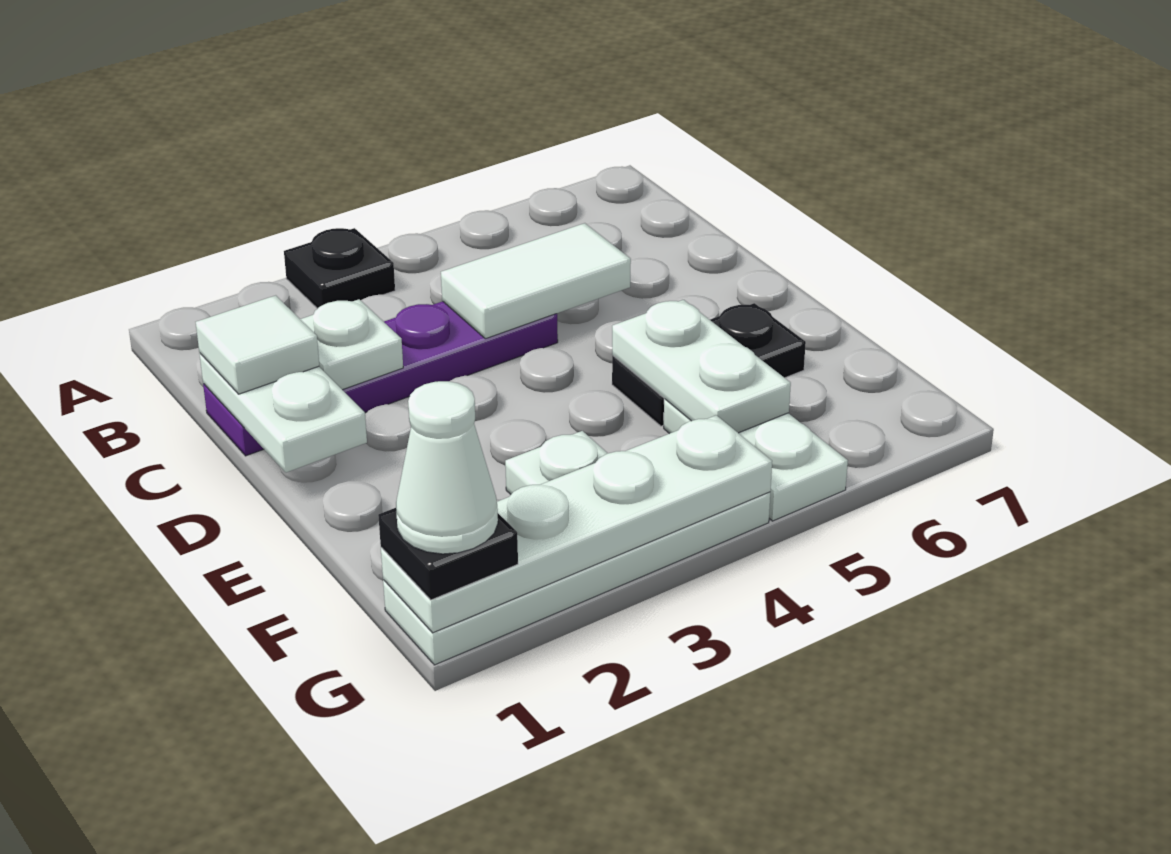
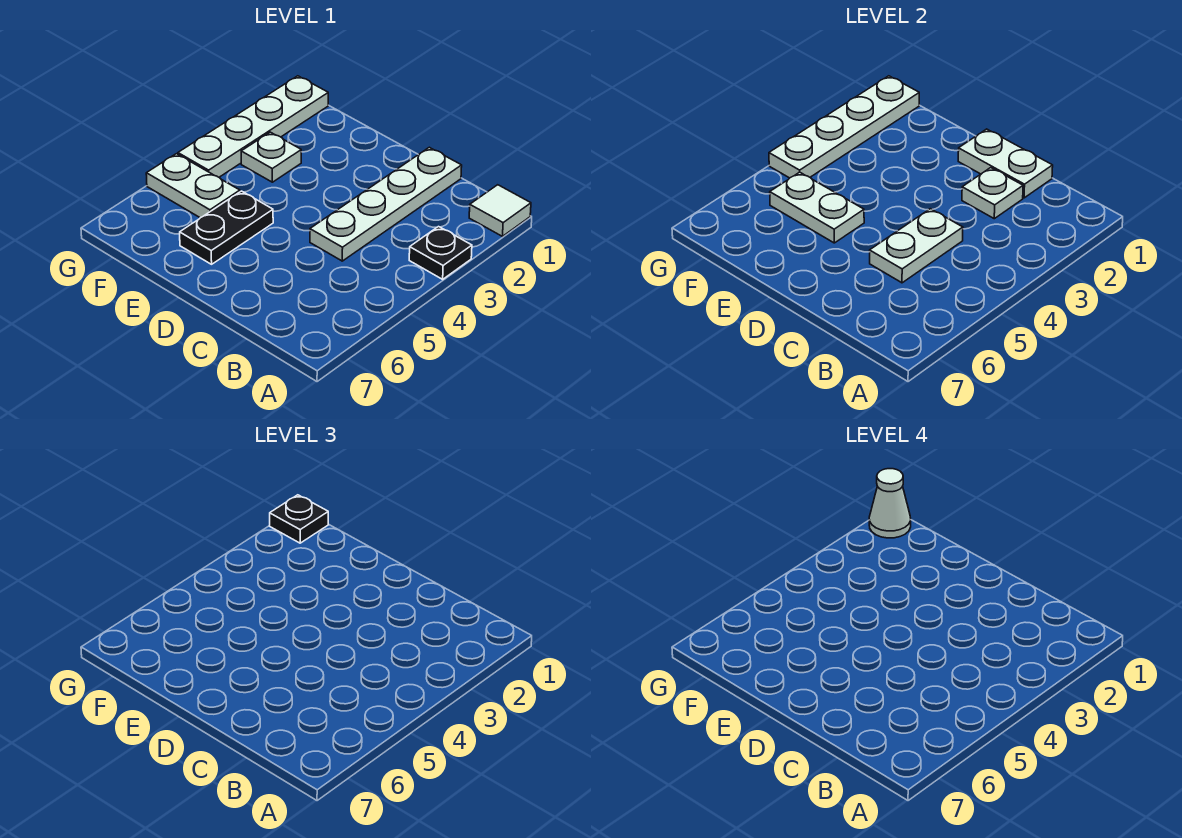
purple 1x4 plate [203,301,558,456] -> white 1x4 plate [310,147,462,261]
white 1x1 tile [196,295,319,394] -> white 1x1 tile moved to [469,185,531,236]
white 1x2 tile [441,223,631,339] -> white 1x2 plate [870,209,963,283]

